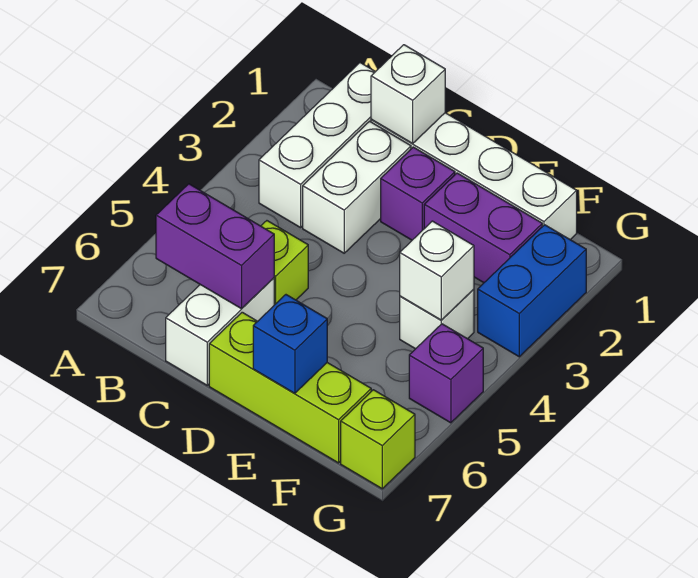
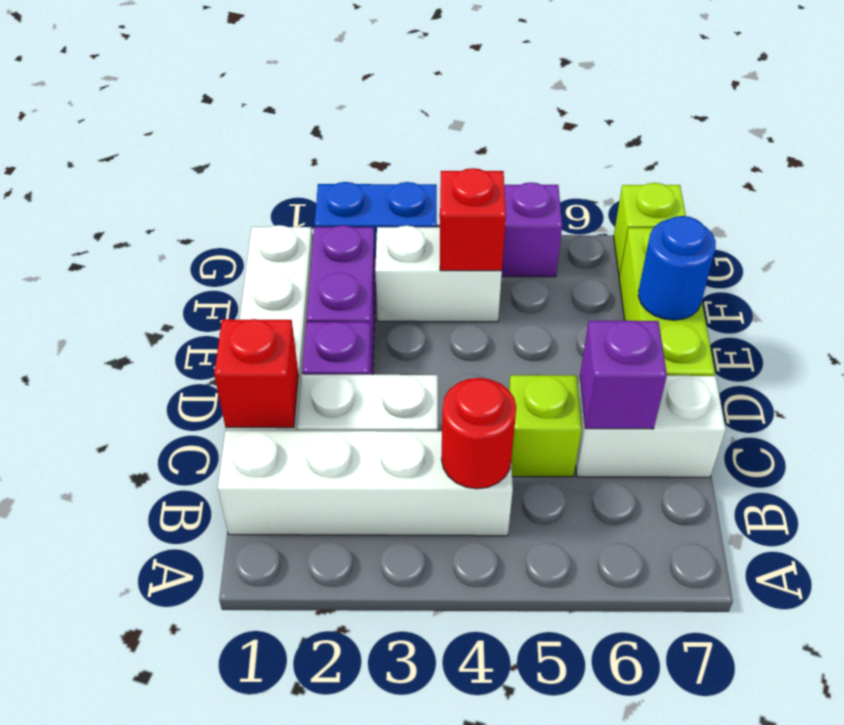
white 1x3 brick [259,63,375,228] -> white 1x4 brick [218,431,513,536]
none -> red 1x1 round brick [441,378,516,489]
purple 1x2 brick [156,184,274,309] -> purple 1x1 brick [580,320,667,429]
white 1x1 brick [371,45,445,143] -> red 1x1 brick [214,319,298,428]
blue 1x1 brick [253,295,327,394] -> blue 1x1 round brick [638,216,716,320]
white 1x1 brick [400,289,474,349] -> white 1x2 brick [375,226,502,322]
white 1x1 brick [400,221,474,320] -> red 1x1 brick [440,168,506,271]

